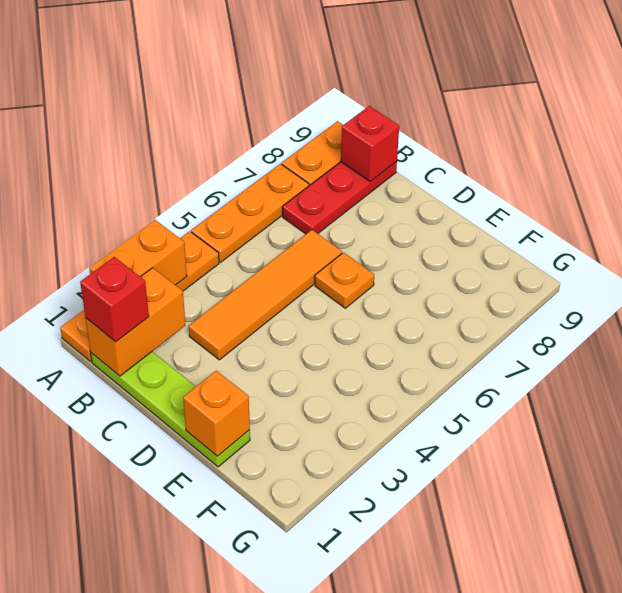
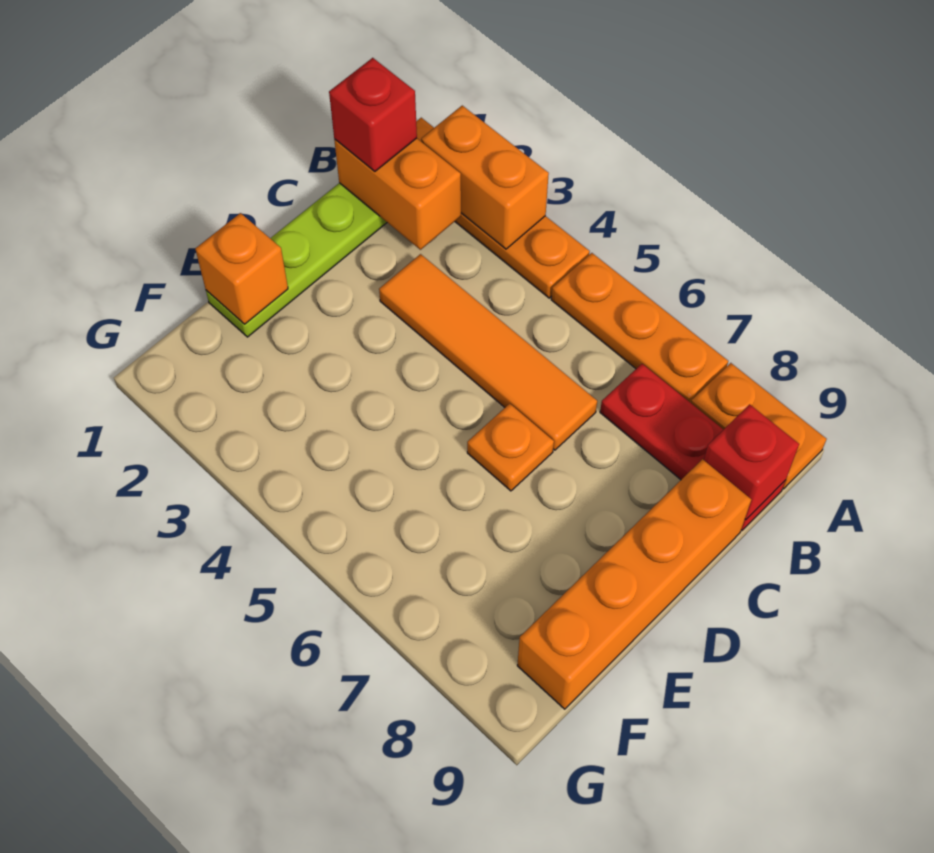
none -> orange 1x4 brick [517,459,751,709]

